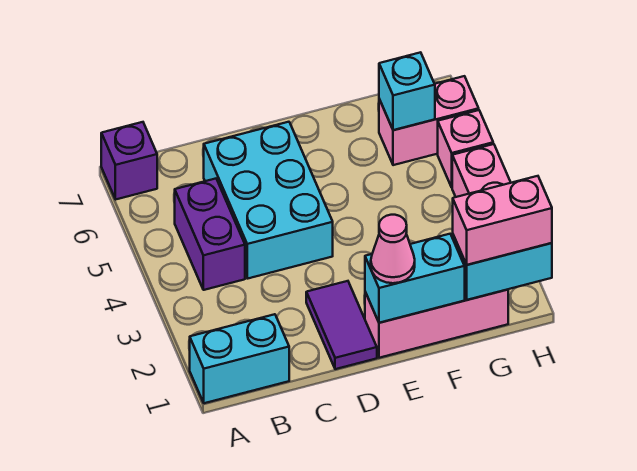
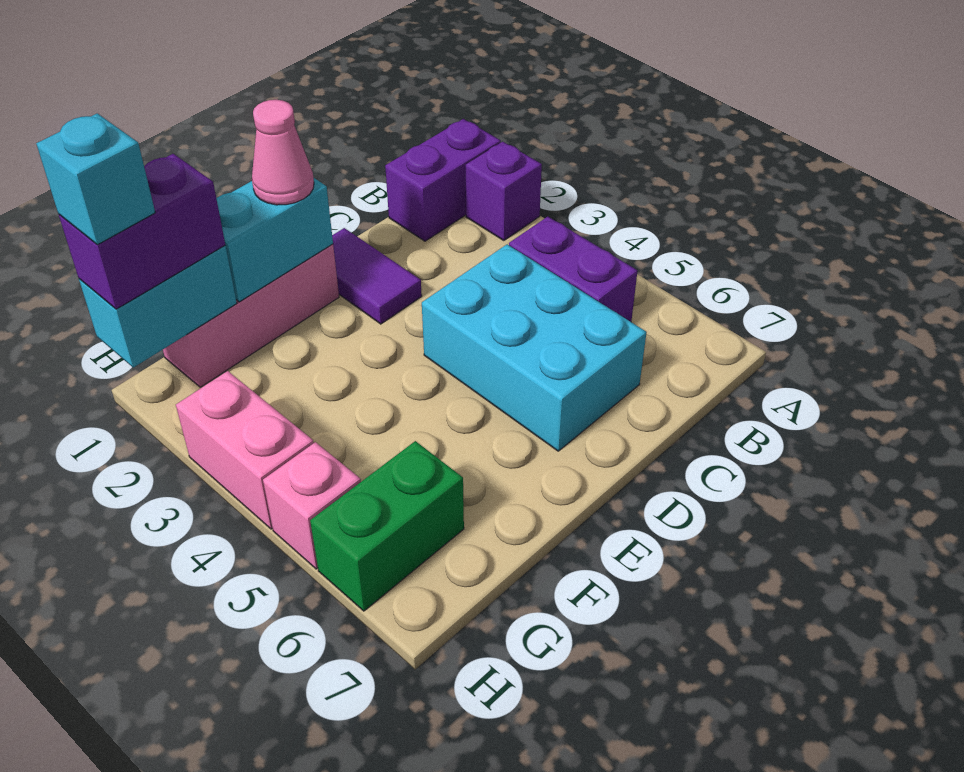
cyan 1x2 brick [190,314,289,403] -> purple 1x2 brick [385,119,501,241]
purple 1x1 brick [101,122,157,199] -> purple 1x1 brick moved to [466,142,542,240]
pink 1x2 brick [453,176,552,265] -> purple 1x2 brick [59,154,225,309]
pink 1x2 brick [379,76,479,165] -> green 1x2 brick [310,441,464,611]
cyan 1x1 brick [379,52,435,130] -> cyan 1x1 brick moved to [36,113,155,245]

